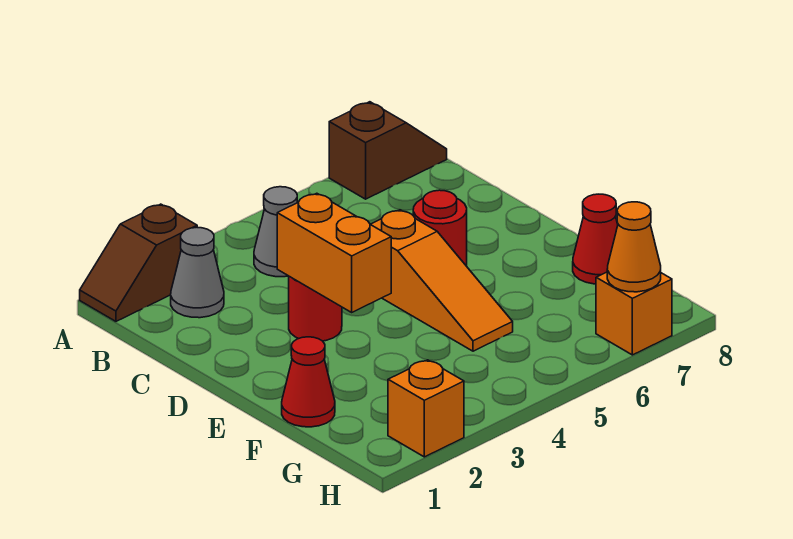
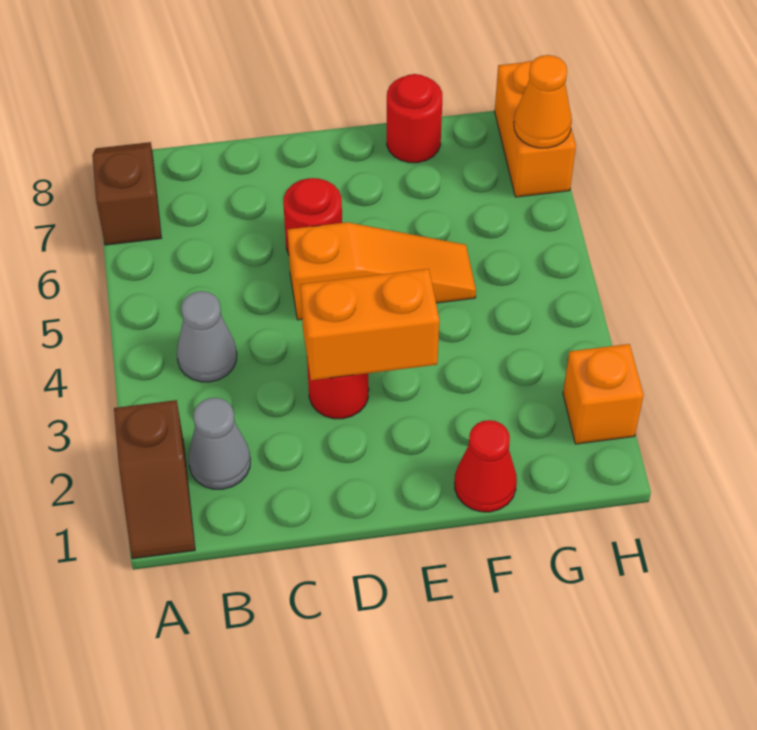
red 1x1 cone [573,194,618,284] -> red 1x1 round brick [387,74,442,163]
orange 1x1 brick [596,272,672,355] -> orange 1x2 brick [495,61,576,197]

